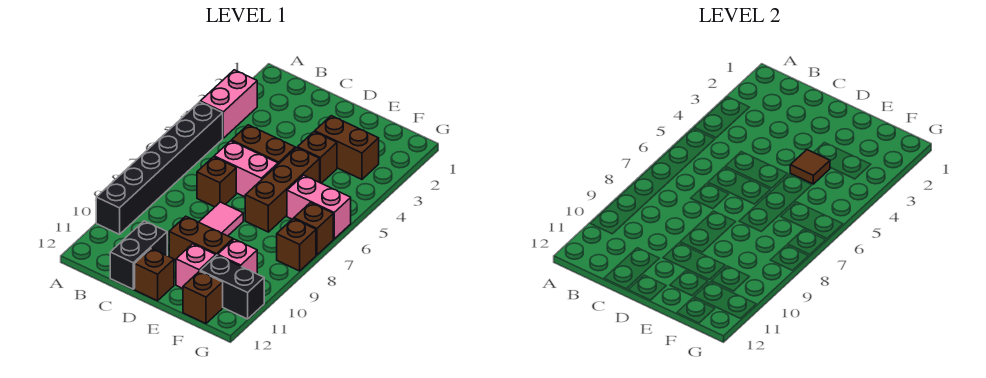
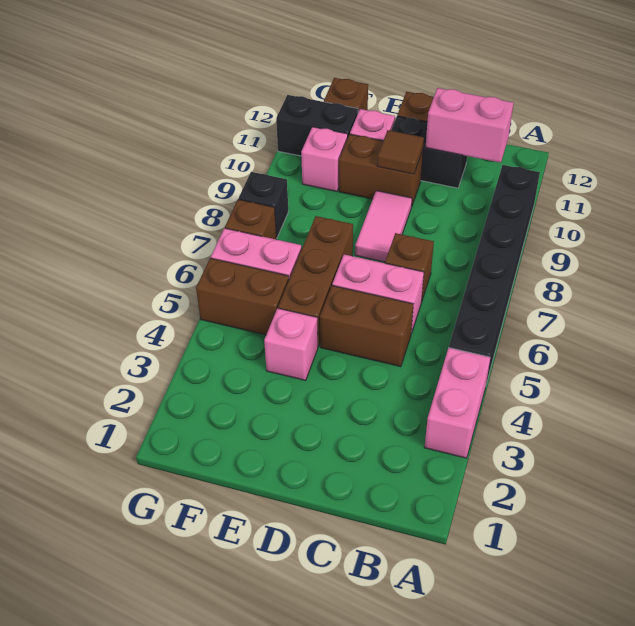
none -> pink 1x2 brick [426,88,514,163]
black 1x2 brick [110,221,167,289] -> black 1x2 brick turned to [391,116,467,188]
brown 1x2 brick [315,116,379,179] -> brown 1x2 brick moved to [196,258,289,335]
brown 1x1 brick [297,132,337,183] -> pink 1x1 brick [264,308,318,380]
brown 1x1 tile [790,150,830,184] -> brown 1x1 tile moved to [377,130,424,174]
brown 1x1 brick [277,219,316,271] -> black 1x1 brick [238,172,288,238]

